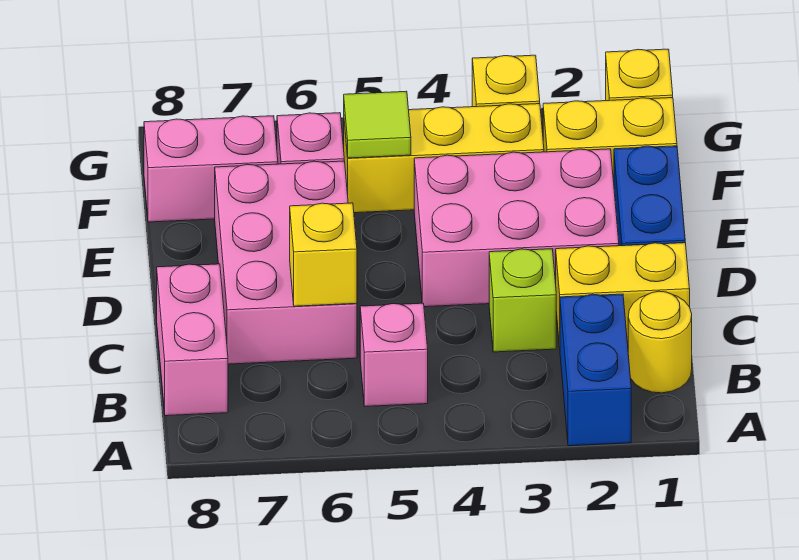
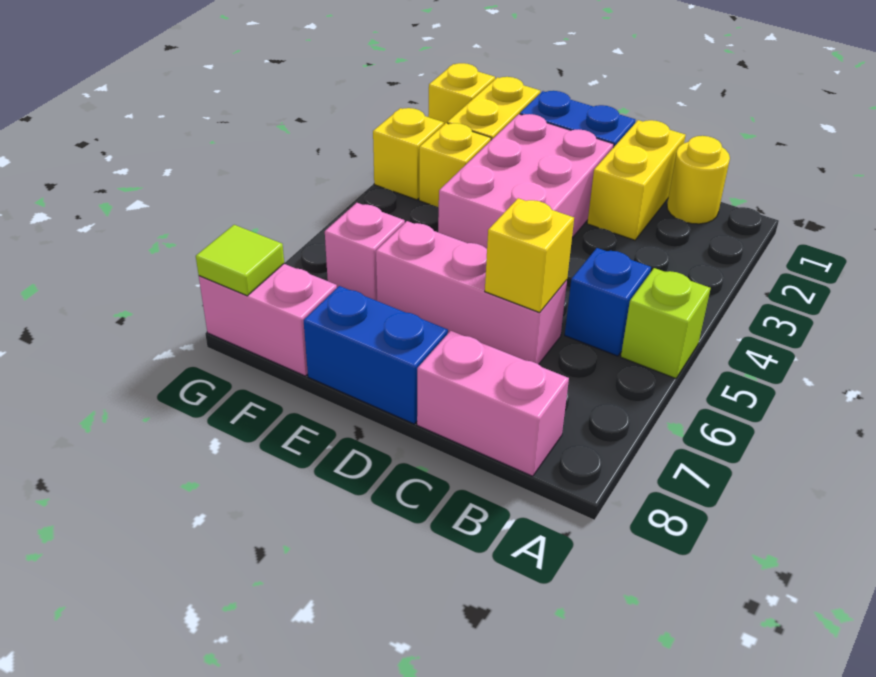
blue 1x2 brick [560,294,631,446] -> blue 1x2 brick moved to [303,286,448,424]
pink 1x1 brick [360,303,428,407] -> blue 1x1 brick [565,248,651,356]
lime 1x1 brick [489,249,556,352] -> lime 1x1 brick moved to [621,268,710,379]
pink 2x3 brick [215,161,357,364] -> pink 1x3 brick [376,221,567,364]
yellow 1x3 brick [344,104,544,213] -> yellow 1x1 brick [419,123,491,208]
lime 1x1 tile [344,91,411,158] -> lime 1x1 tile moved to [196,225,284,296]
pink 1x2 brick [144,116,278,222] -> pink 1x2 brick turned to [199,264,337,376]

